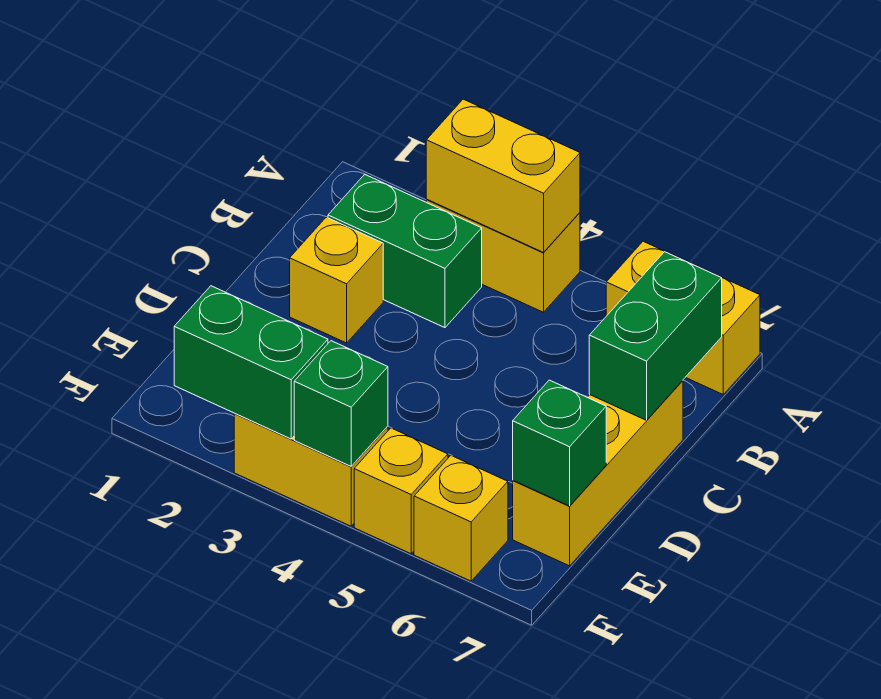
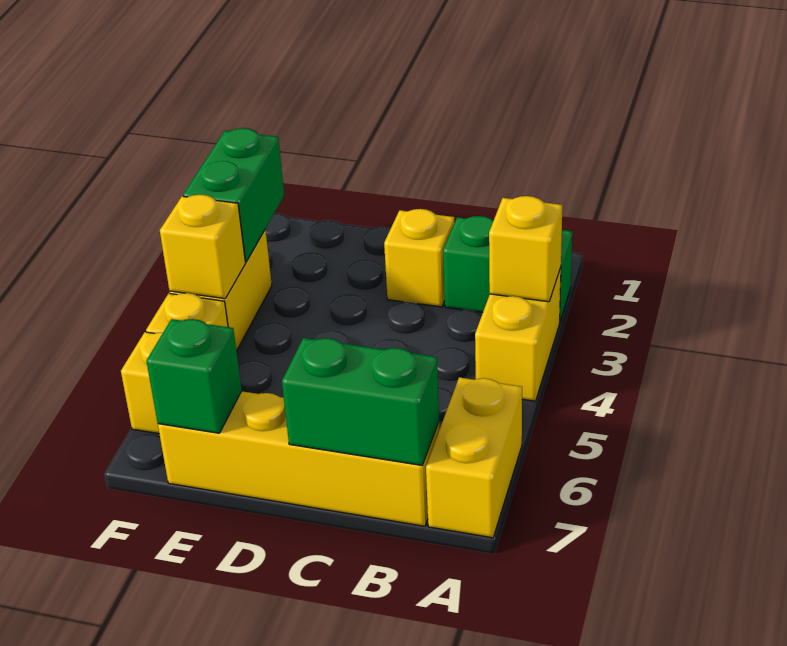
yellow 1x2 brick [426,99,580,252] -> yellow 1x1 brick [489,196,562,302]
green 1x2 brick [328,174,482,328] -> green 1x2 brick turned to [443,216,572,323]
yellow 1x3 brick [513,381,683,566] -> yellow 1x4 brick [158,391,440,526]
green 1x1 brick [294,341,388,466] -> yellow 1x1 brick [160,195,246,299]

